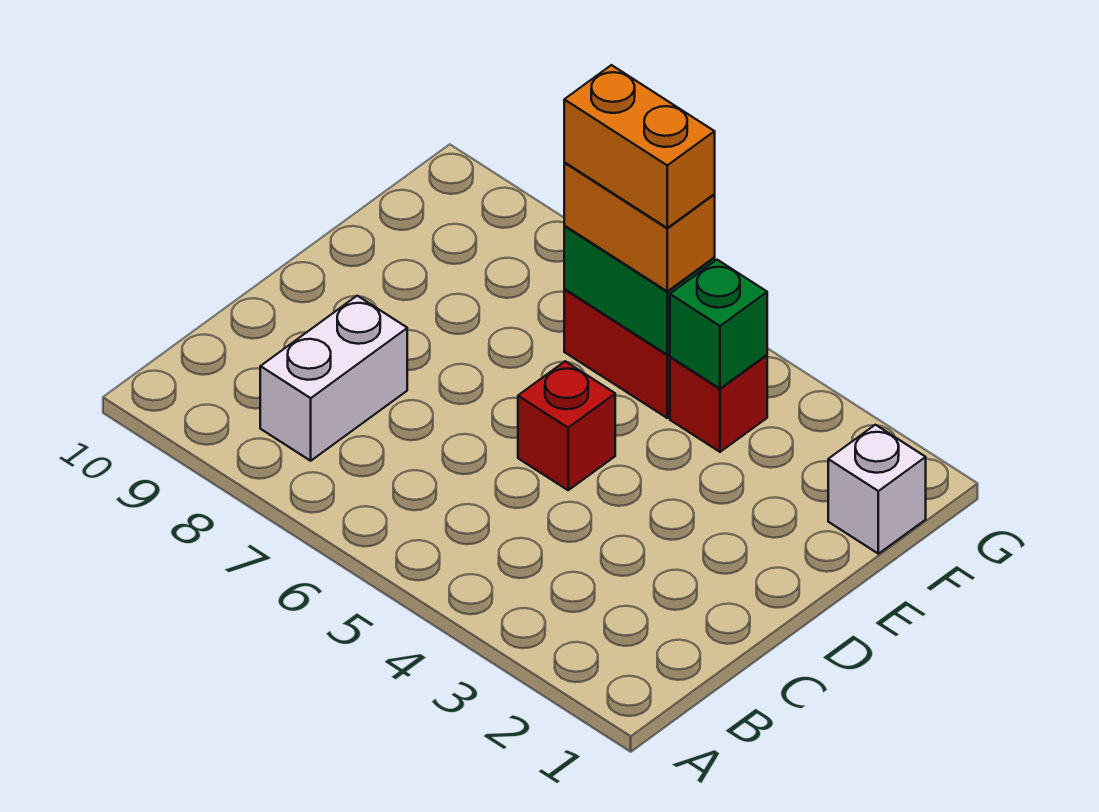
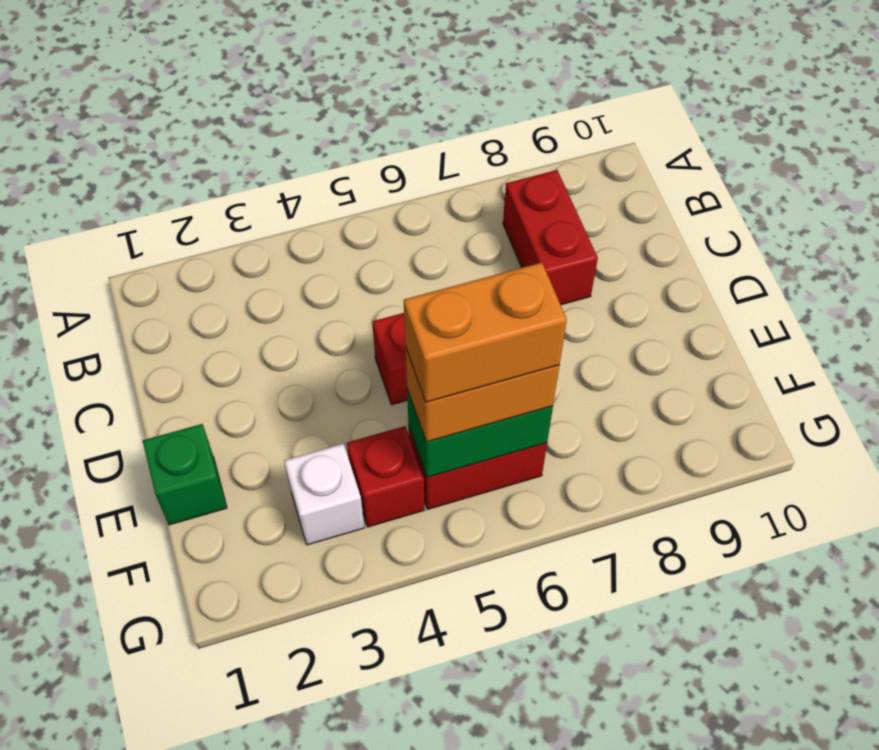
white 1x2 brick [260,296,407,461] -> red 1x2 brick [503,170,598,305]
white 1x1 brick [828,425,926,554] -> white 1x1 brick moved to [284,444,364,545]
green 1x1 brick [670,260,767,389] -> green 1x1 brick moved to [143,424,227,525]

